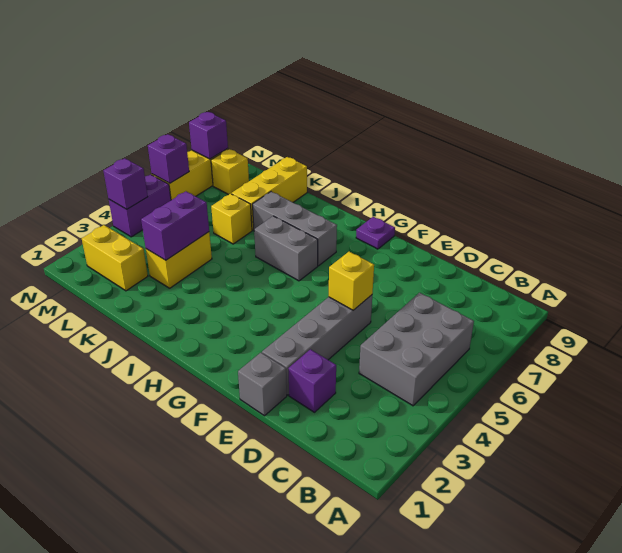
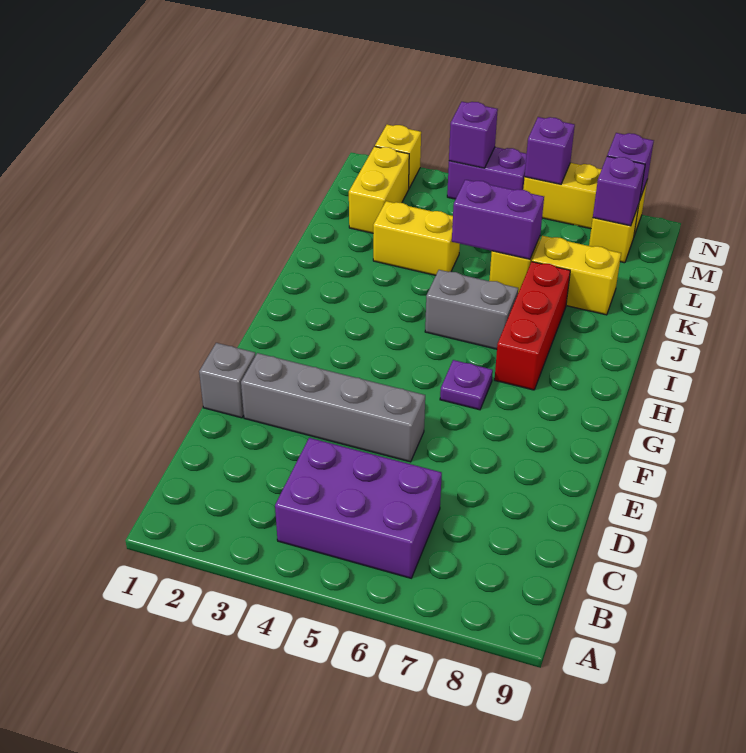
grey 2x3 brick [359,293,474,406] -> purple 2x3 brick [275,438,442,578]
purple 1x1 brick [288,349,336,412] -> purple 1x1 brick moved to [593,156,645,226]
yellow 1x1 brick [329,252,374,310] -> yellow 1x1 brick moved to [375,125,421,188]
purple 1x1 plate [356,217,395,249] -> purple 1x1 plate moved to [440,360,493,410]
grey 1x2 brick [254,216,318,281] -> grey 1x2 brick turned to [425,270,518,349]
grey 1x3 brick [253,192,337,266] -> red 1x3 brick [495,262,570,390]
purple 1x2 brick [141,191,209,260] -> purple 1x2 brick moved to [452,180,544,259]
yellow 1x3 brick [231,157,307,230] -> yellow 1x2 brick [532,236,621,315]

